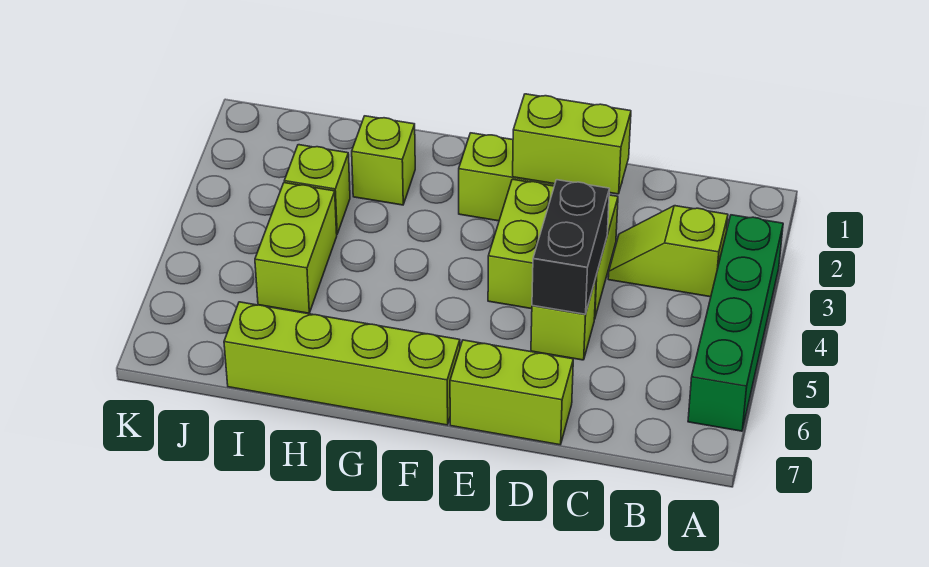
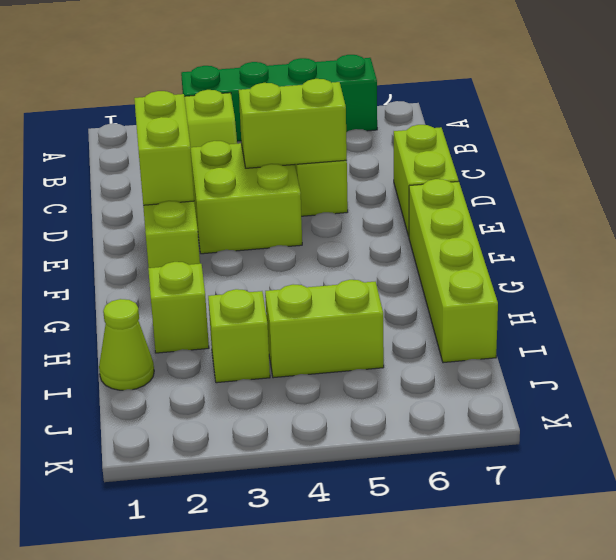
black 1x2 brick [532,180,609,314] -> lime 1x2 brick [239,79,347,168]
none -> lime 1x1 cone [99,299,154,390]

